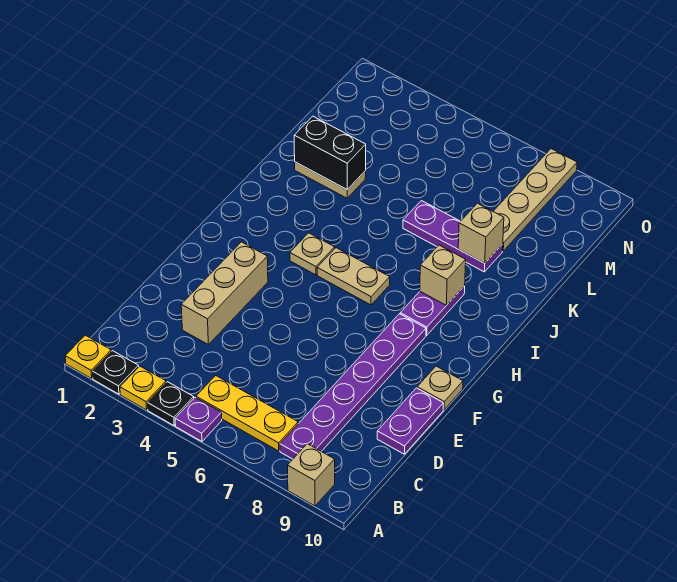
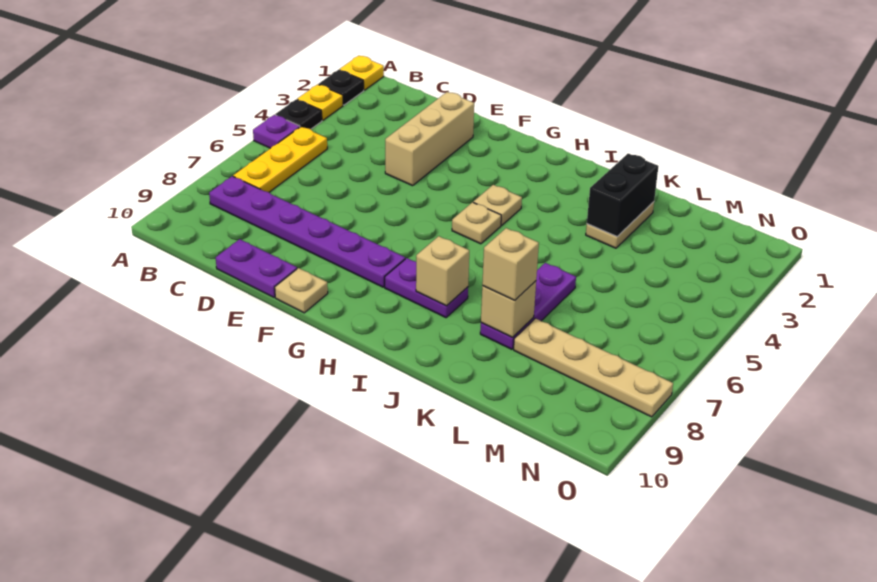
tan 1x1 brick [288,444,335,506] -> tan 1x1 brick moved to [482,228,539,300]
tan 1x3 brick [181,242,268,344] -> tan 1x3 brick turned to [385,92,474,186]
tan 1x2 plate [317,248,390,305] -> tan 1x1 plate [452,202,501,244]

